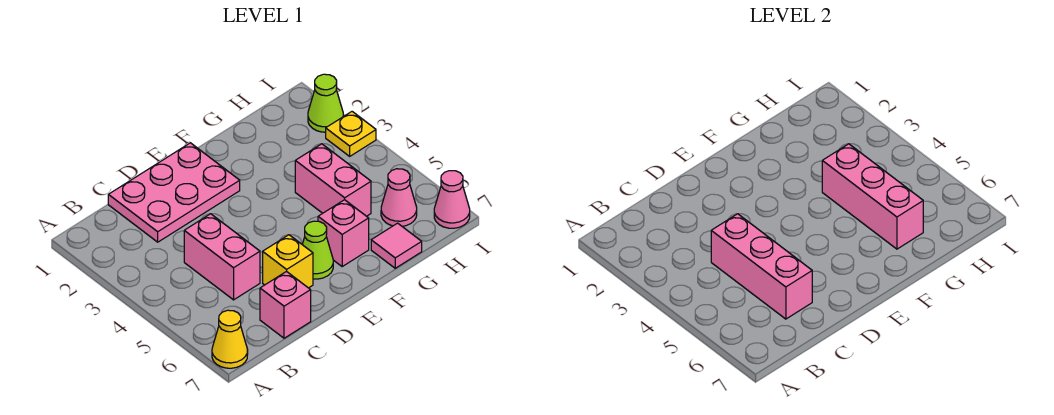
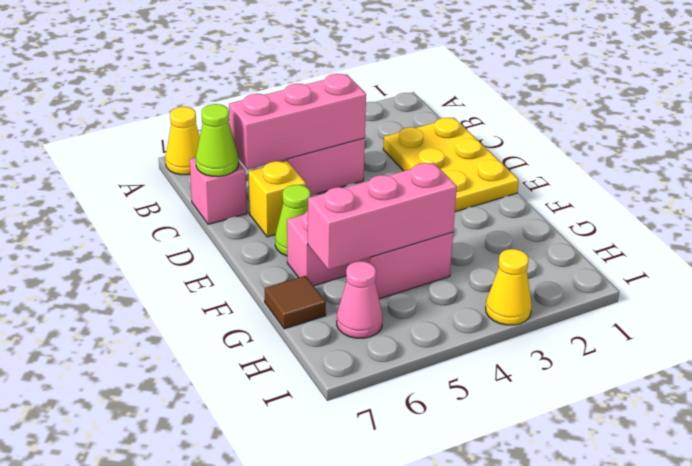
pink 2x3 plate [108,143,240,242] -> yellow 2x3 plate [383,118,519,212]
pink 1x1 tile [371,223,422,268] -> brown 1x1 tile [265,276,326,329]
lime 1x1 cone [308,74,343,132] -> lime 1x1 cone moved to [196,104,239,177]
yellow 1x1 plate [326,112,376,156] -> yellow 1x1 cone [486,249,532,325]
pink 1x1 cone [434,171,470,228] -> none

